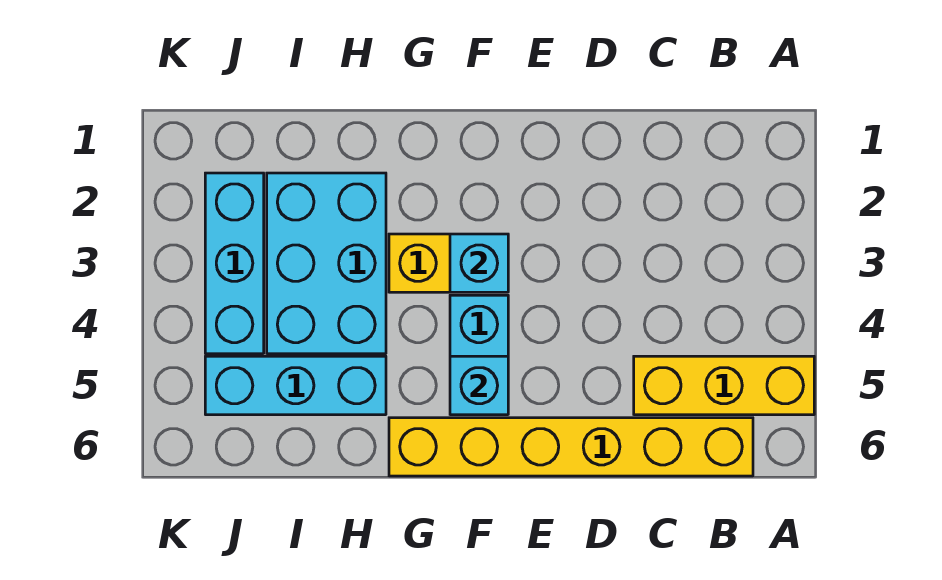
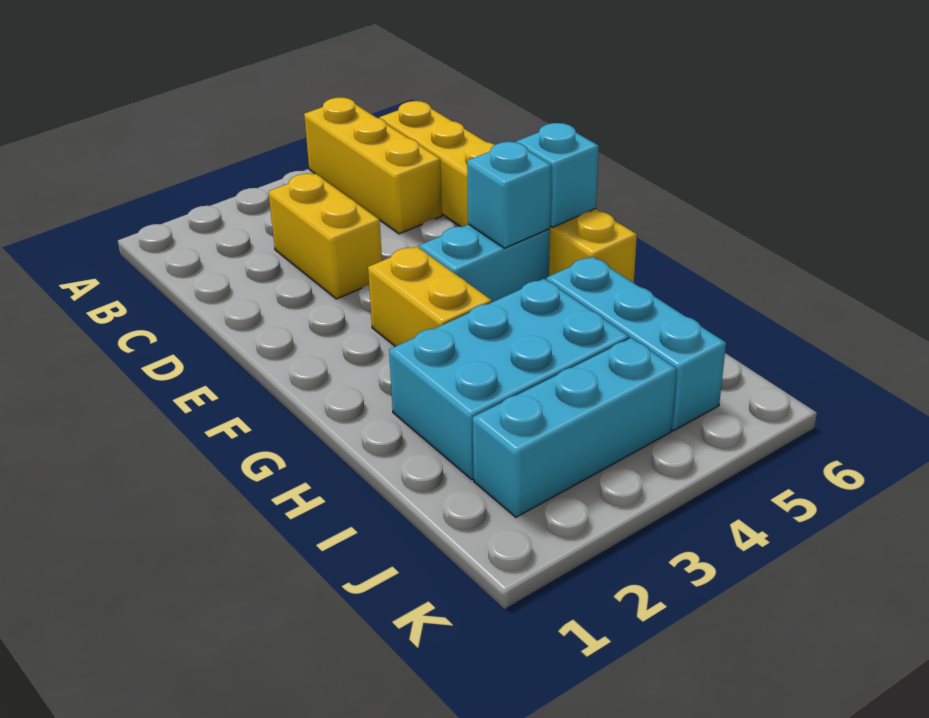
none -> yellow 1x2 brick [269,174,382,299]
cyan 1x1 brick [450,234,508,292] -> cyan 1x1 brick moved to [516,123,599,227]

